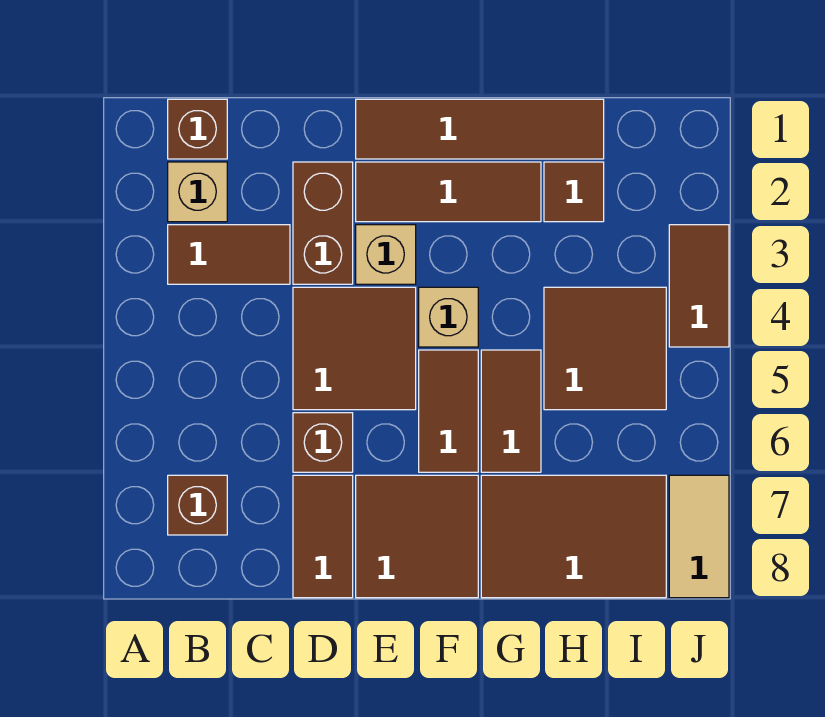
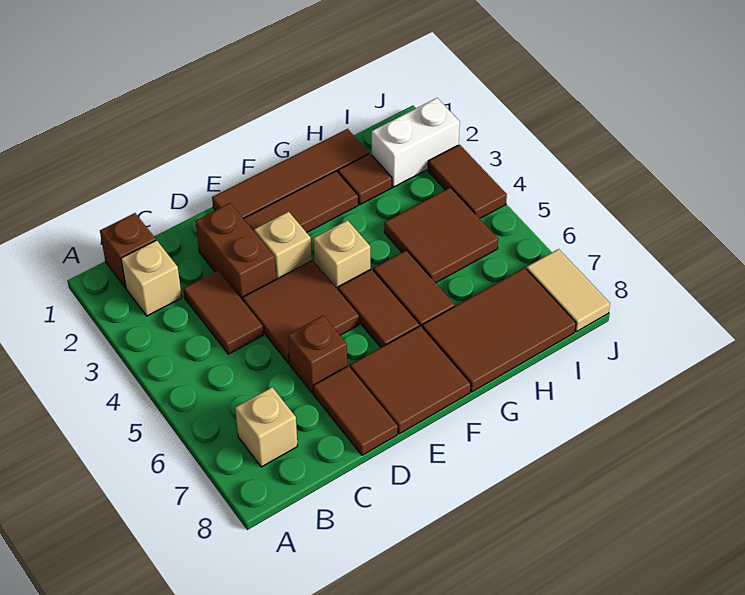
brown 1x2 tile [168,225,290,284] -> brown 1x2 tile turned to [183,271,263,354]
brown 1x1 brick [168,475,227,535] -> tan 1x1 brick [235,387,297,467]
none -> white 1x2 brick [372,98,460,187]

